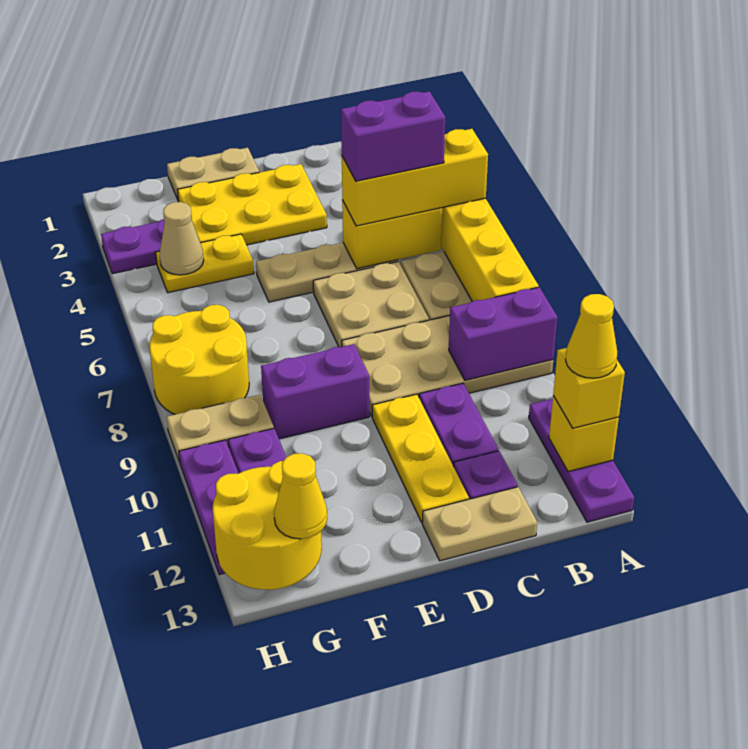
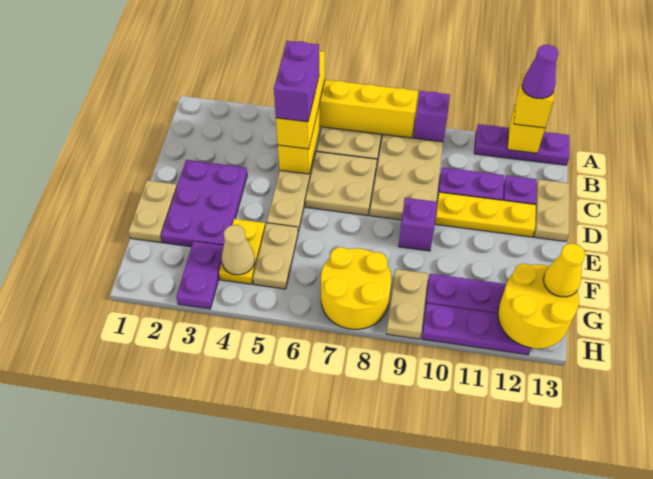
purple 1x2 brick [449,287,557,380] -> purple 1x1 brick [414,91,450,142]
yellow 1x1 cone [566,294,617,378] -> purple 1x1 cone [522,45,558,99]
yellow 2x3 plate [178,164,327,245] -> purple 2x3 plate [161,160,247,247]
purple 1x2 brick [261,344,369,439] -> purple 1x1 brick [399,198,437,251]
none -> tan 1x2 plate [253,223,298,289]

